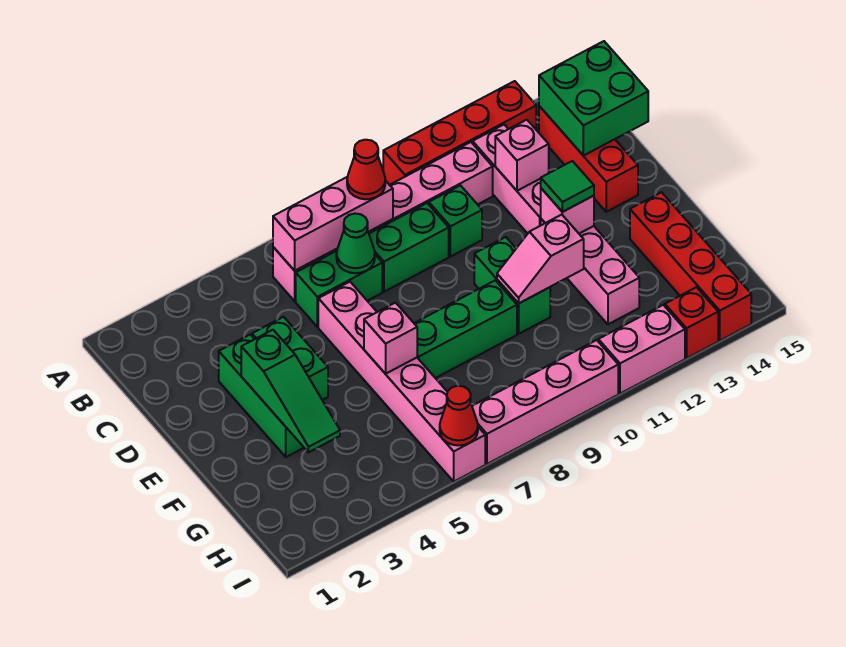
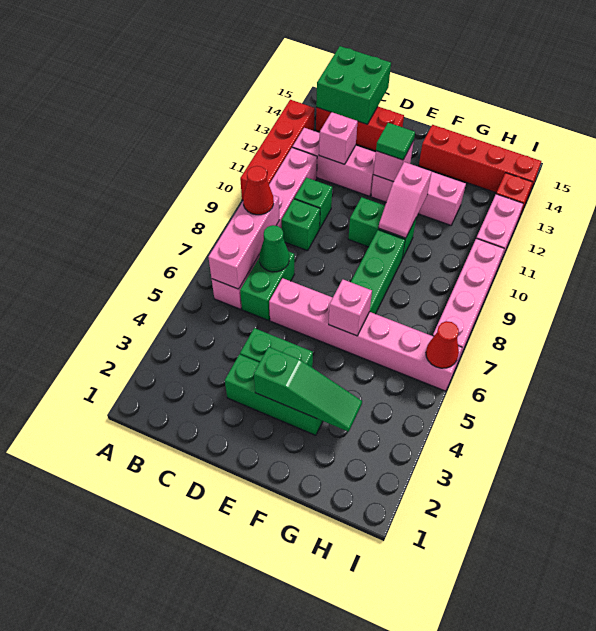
green 1x2 brick [369,203,449,292] -> green 1x1 brick [281,199,320,251]

